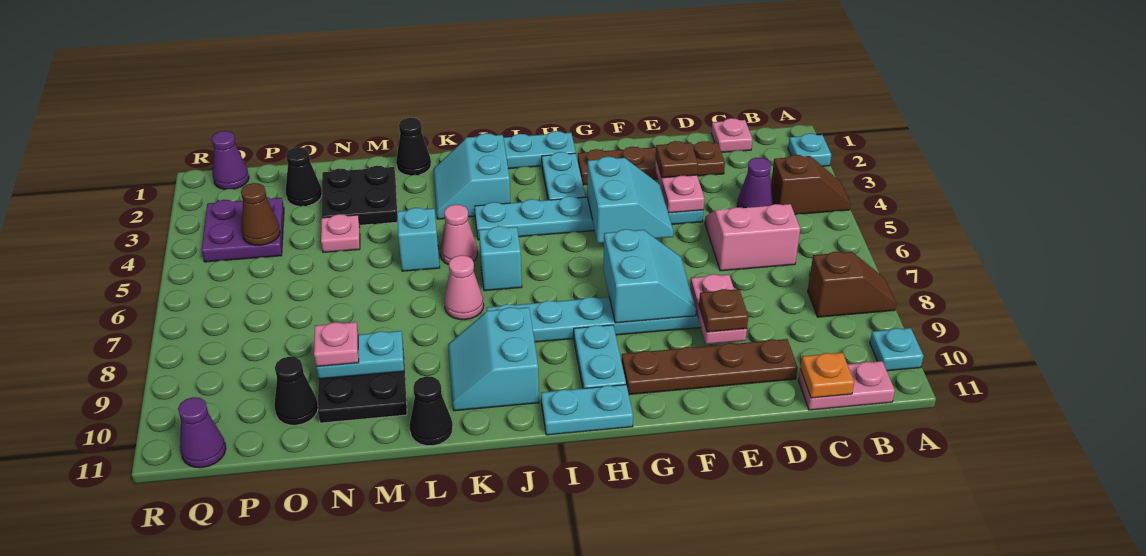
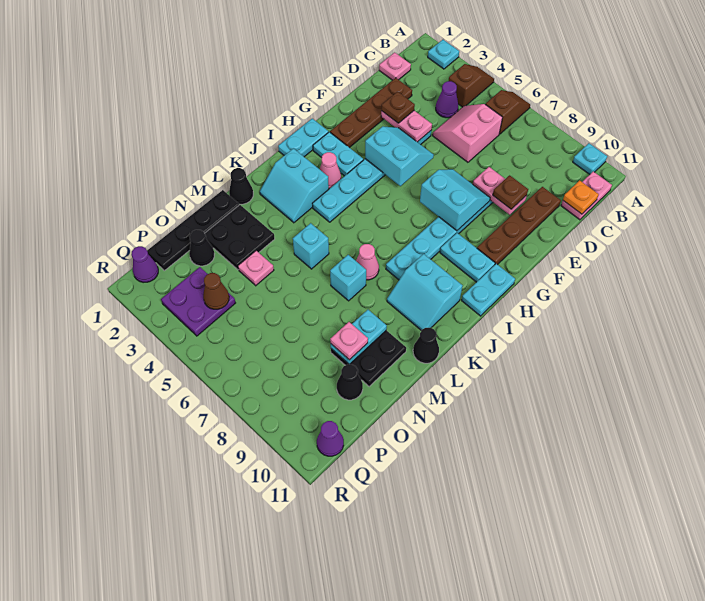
brown 1x2 slope [808,251,896,317] -> brown 1x2 slope moved to [485,90,530,134]
cyan 1x1 brick [479,226,522,291] -> cyan 1x1 brick moved to [330,255,366,301]
pink 1x1 cone [440,205,478,265] -> pink 1x1 cone moved to [320,152,341,189]
none -> black 1x4 plate [147,190,239,271]

